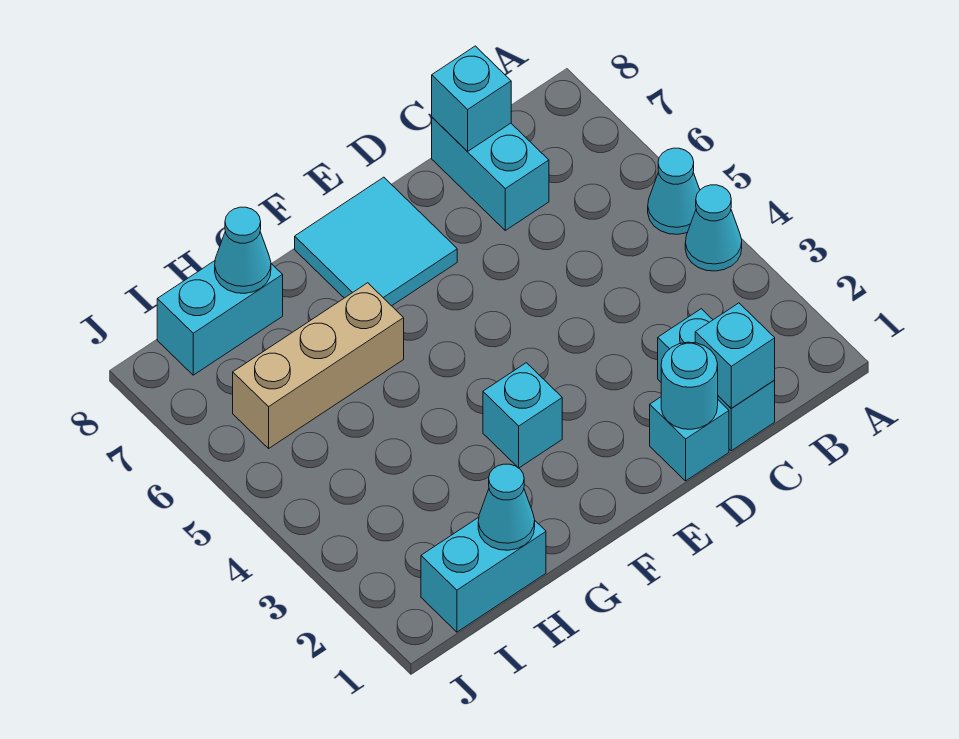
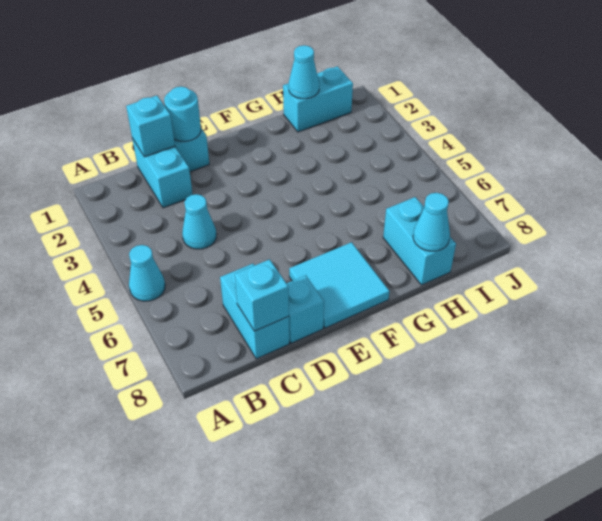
cyan 1x1 cone [685,185,742,271] -> cyan 1x1 cone moved to [182,194,217,249]
cyan 1x1 brick [483,363,562,468] -> cyan 1x1 brick moved to [287,275,324,343]
tan 1x3 brick [233,283,404,448] -> none
cyan 1x2 brick [157,261,283,375] -> cyan 1x2 brick turned to [383,197,456,285]

